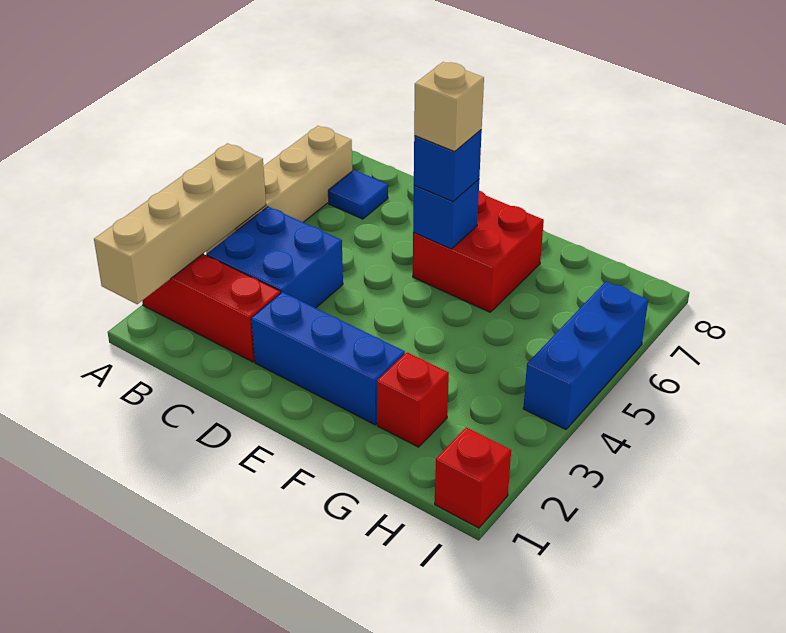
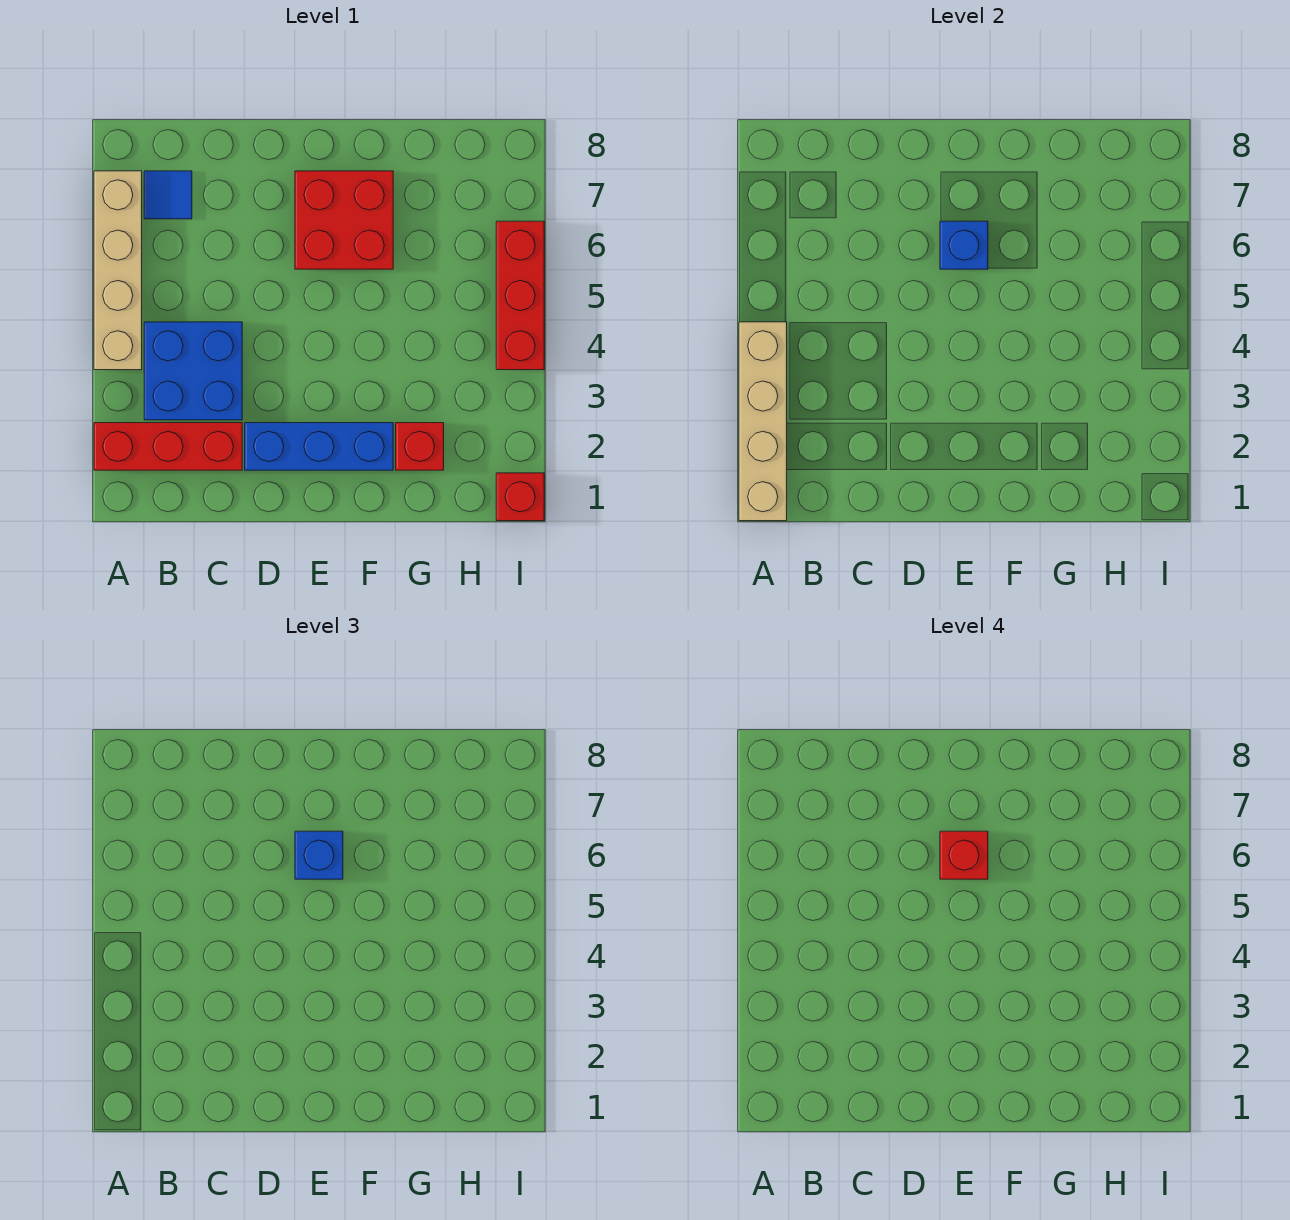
tan 1x1 brick [414,62,484,152] -> red 1x1 brick [940,831,988,879]
blue 1x3 brick [523,282,648,429] -> red 1x3 brick [496,221,544,370]

